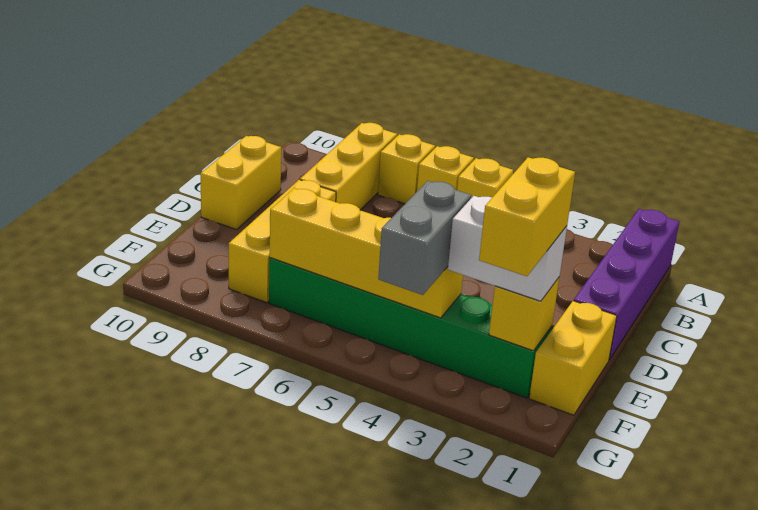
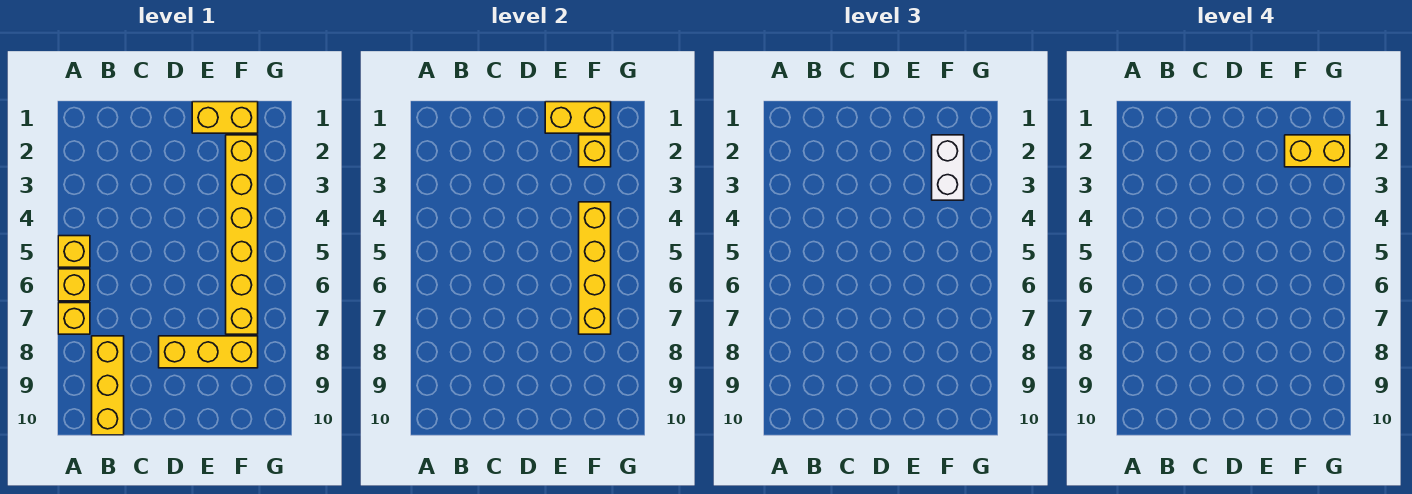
purple 1x4 brick [574,209,679,360] -> none
yellow 1x3 brick [300,123,397,210] -> yellow 1x3 brick turned to [92,336,124,435]
yellow 1x2 brick [200,136,281,230] -> yellow 1x2 brick moved to [545,102,611,133]
green 1x6 brick [269,258,552,398] -> yellow 1x6 brick [226,135,258,334]
grey 1x2 brick [378,181,471,295] -> none

